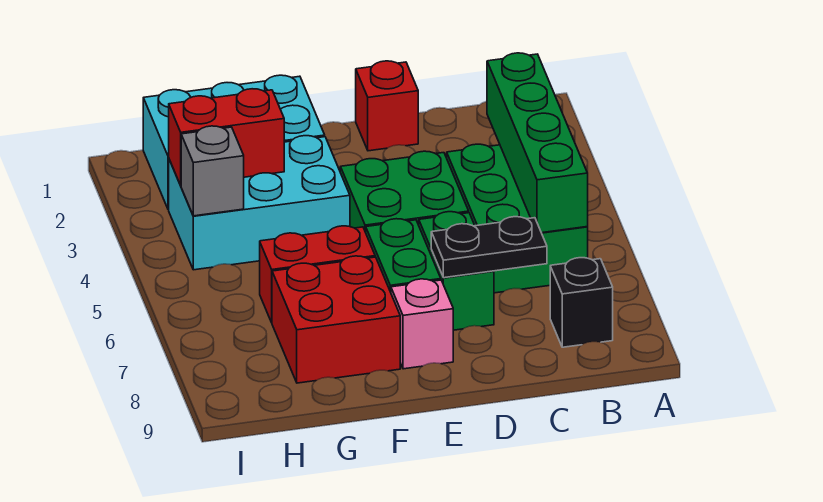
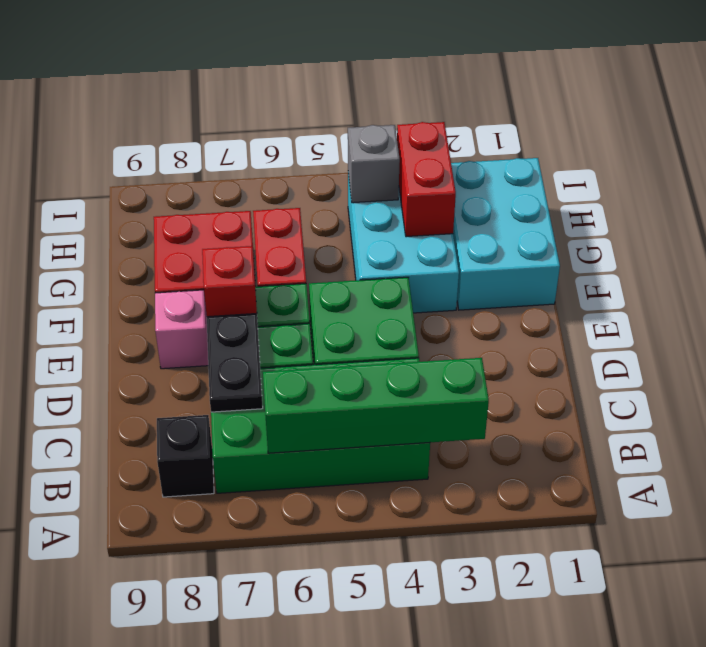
green 2x3 brick [447,144,588,293] -> green 2x4 brick [211,358,430,493]
red 1x1 brick [356,61,418,151] -> red 1x1 brick moved to [202,246,257,317]

